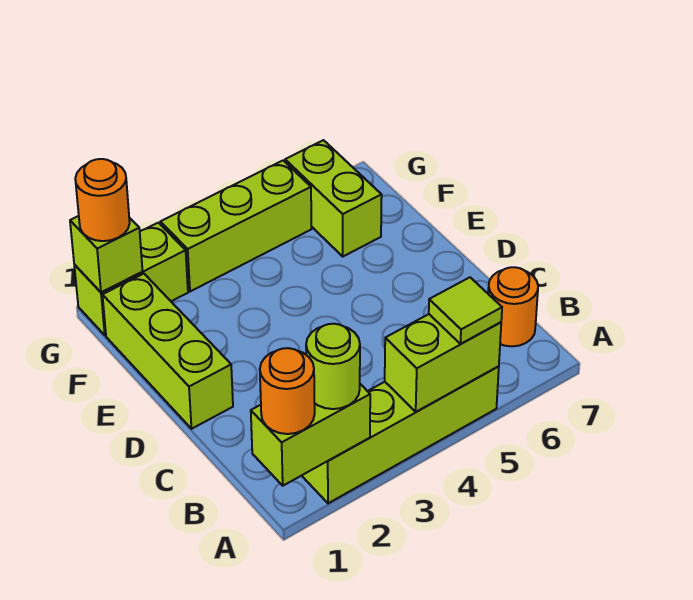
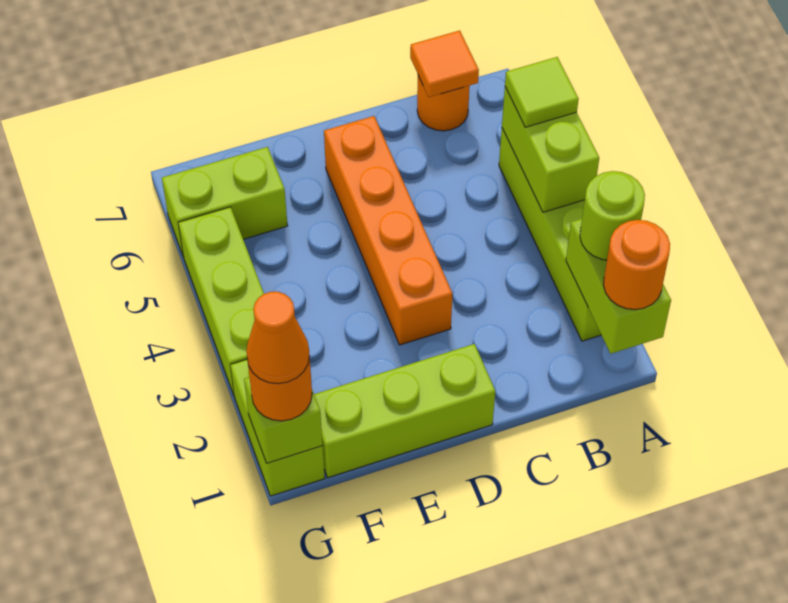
none -> orange 1x1 tile [410,30,479,97]
none -> orange 1x4 brick [324,116,453,345]
none -> orange 1x1 cone [246,292,310,384]

